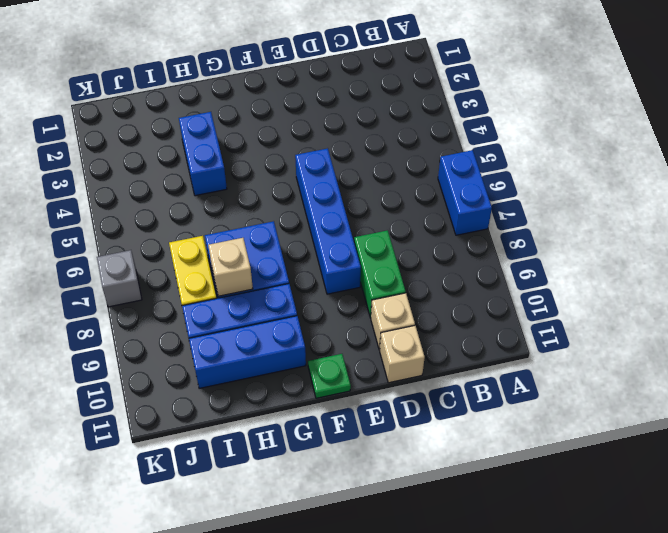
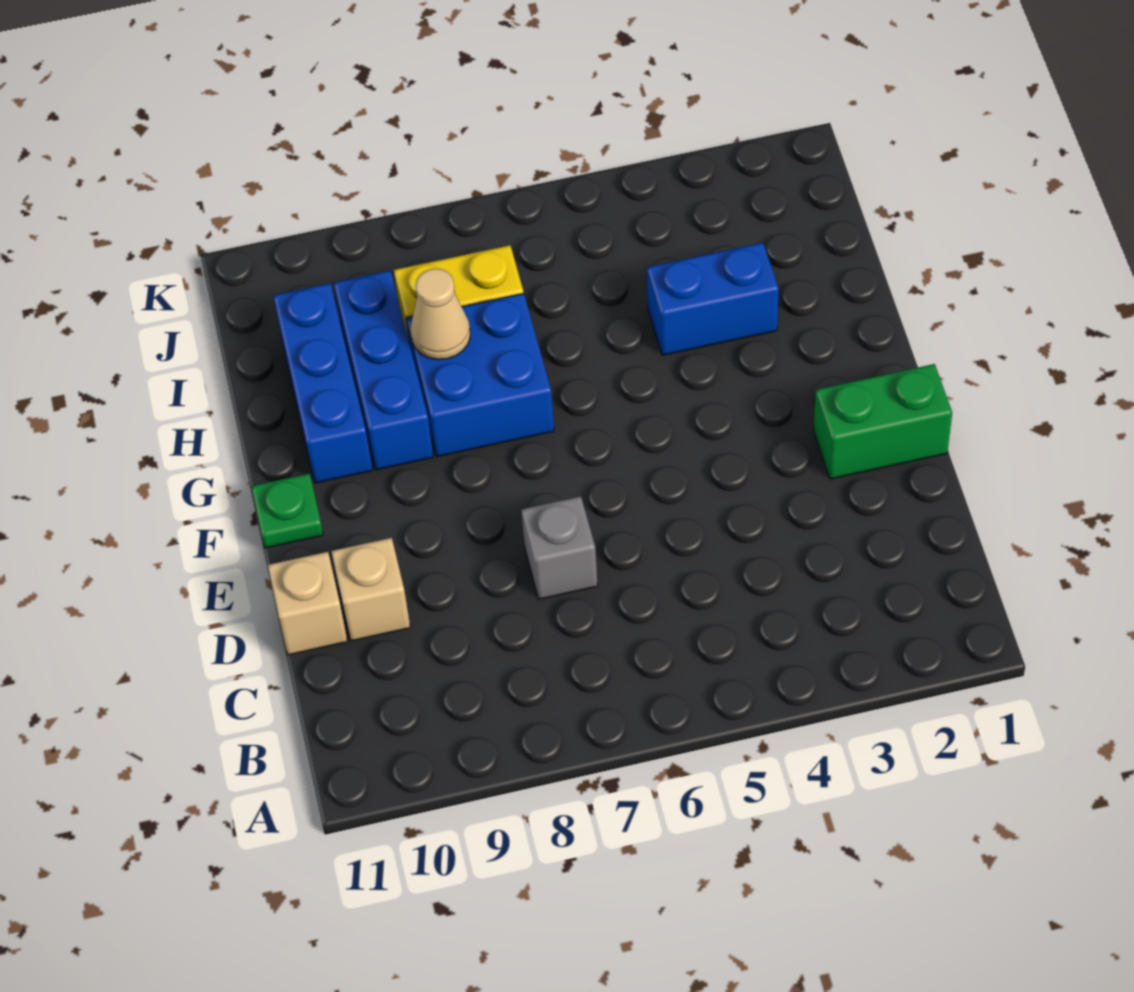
blue 1x2 brick [438,150,492,235] -> none
green 1x2 brick [354,230,406,318] -> green 1x2 brick moved to [814,364,952,479]
blue 1x4 brick [295,148,361,294] -> none
tan 1x1 brick [208,238,253,296] -> tan 1x1 cone [411,269,470,360]
grey 1x1 brick [97,250,142,307] -> grey 1x1 brick moved to [521,496,598,599]

